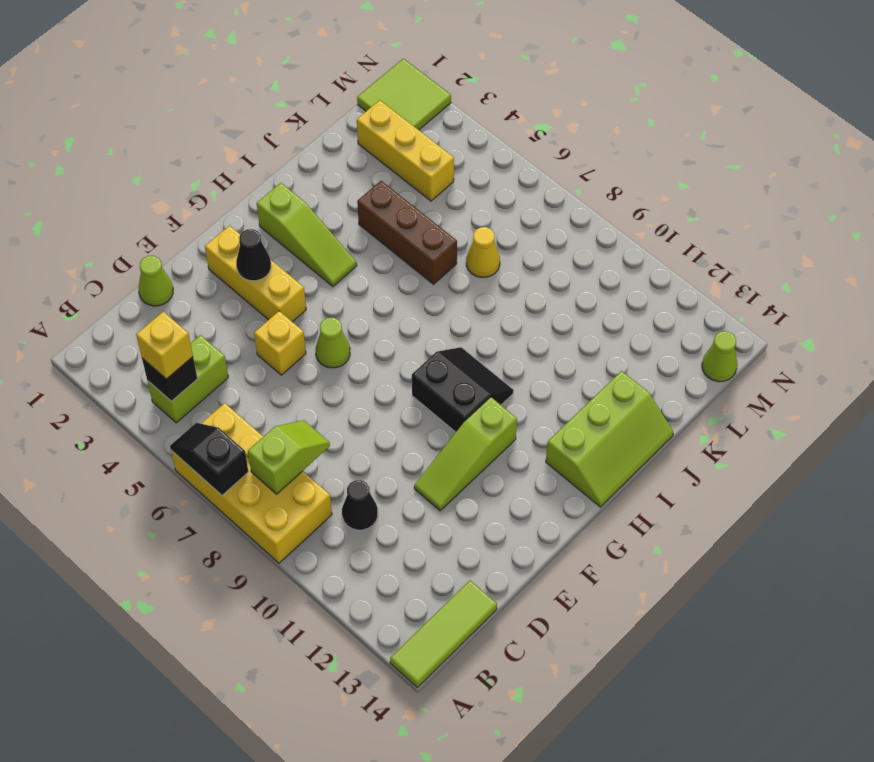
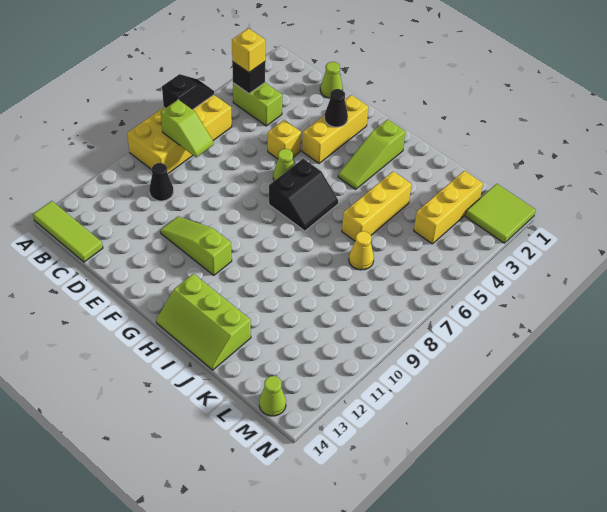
black 2x2 slope [412,347,514,432] -> black 2x2 slope moved to [269,159,338,231]
brown 1x3 brick [357,181,457,284] -> yellow 1x3 brick [342,171,412,241]

